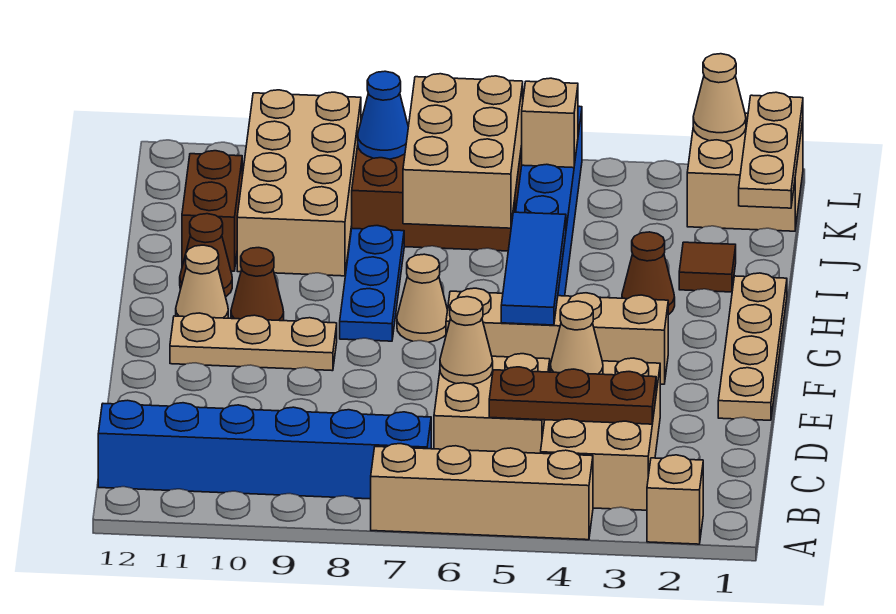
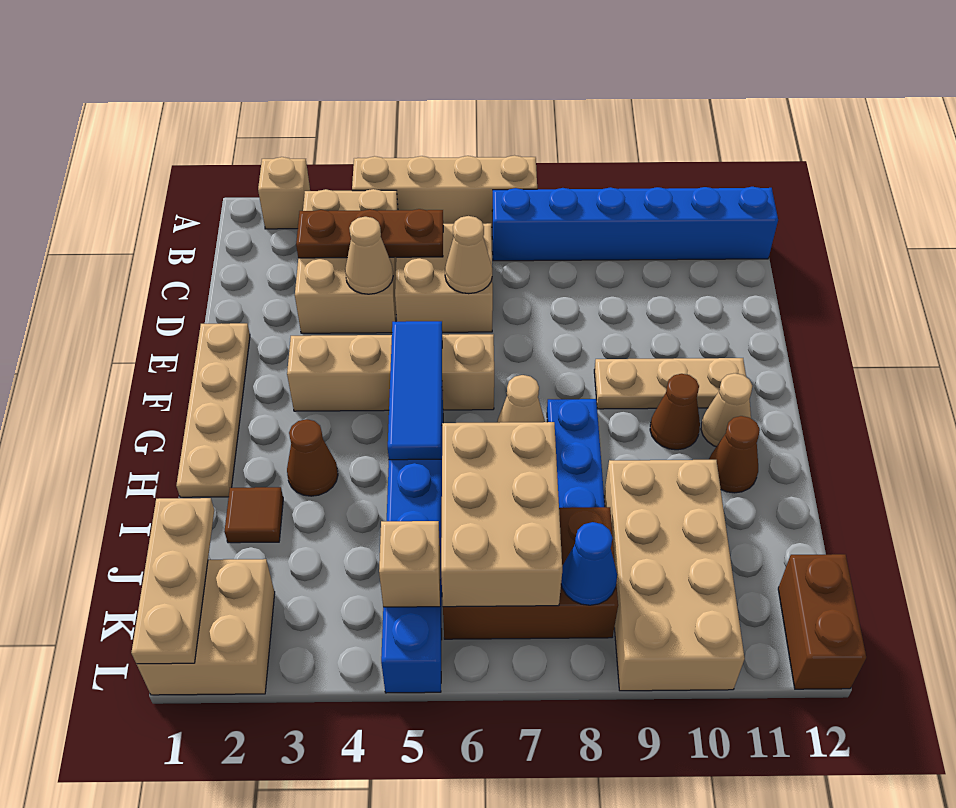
brown 1x2 brick [182,151,242,271] -> brown 1x2 brick moved to [778,554,866,689]
tan 1x1 cone [693,54,746,142] -> none

